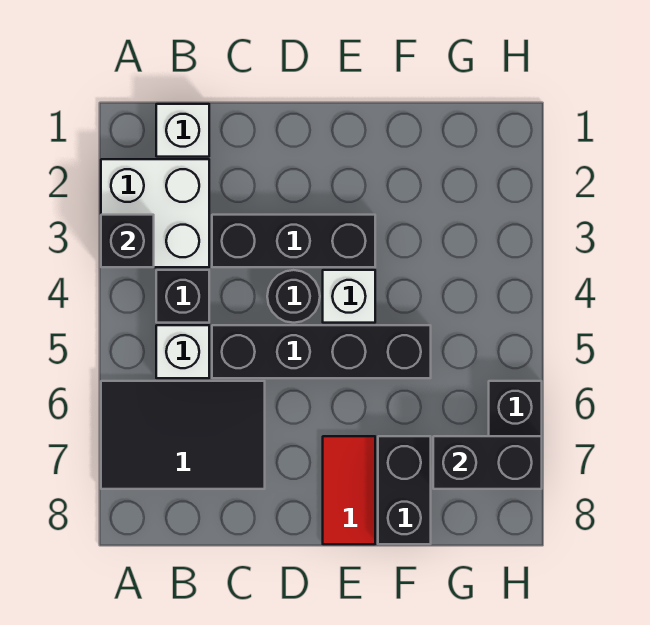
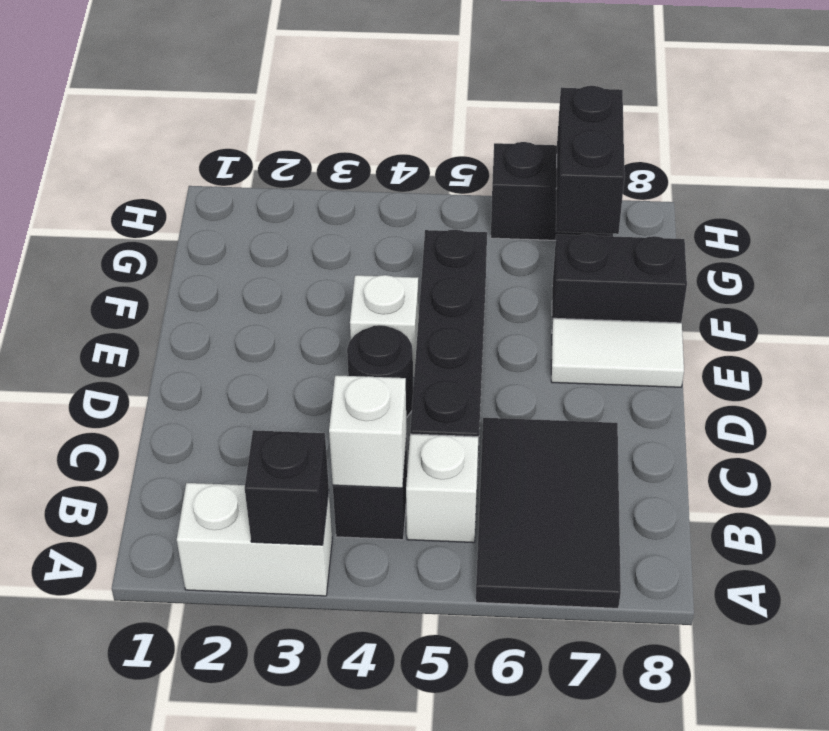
white 2x2 brick [101,159,209,267] -> white 1x2 brick [177,483,332,596]
white 1x1 brick [156,104,209,157] -> white 1x1 brick moved to [329,375,407,488]
black 1x3 brick [212,215,375,267] -> none
red 1x2 tile [323,436,375,544] -> white 1x2 tile [551,318,684,387]

